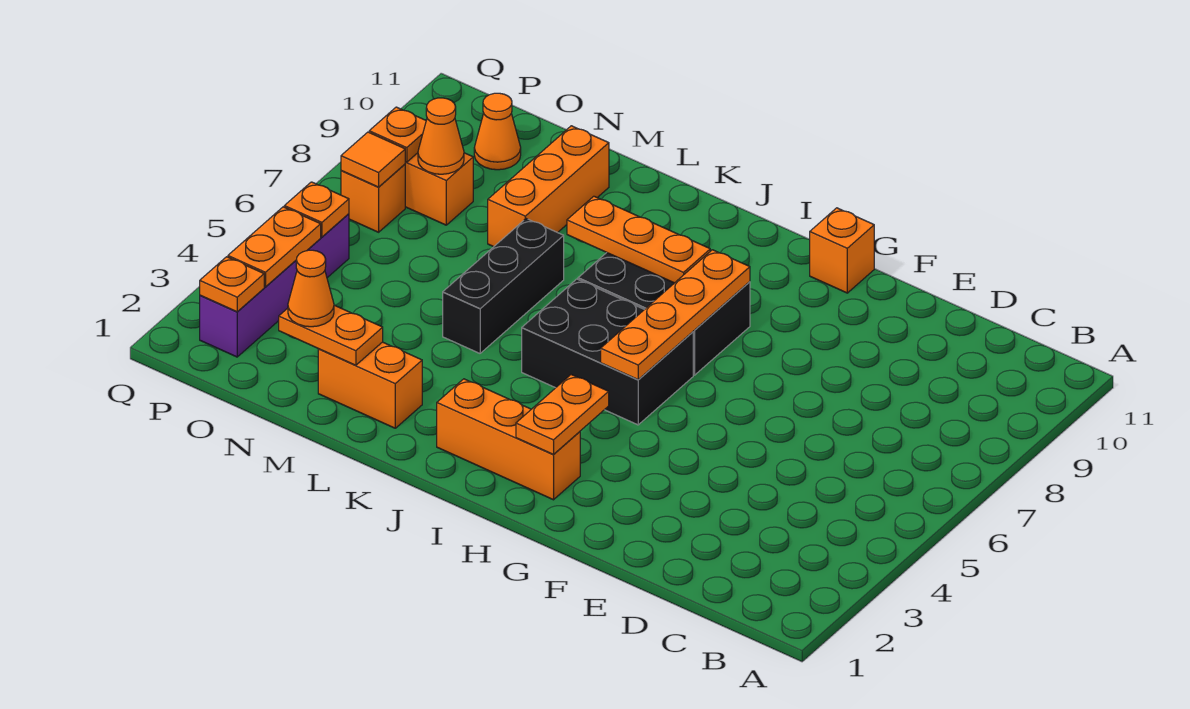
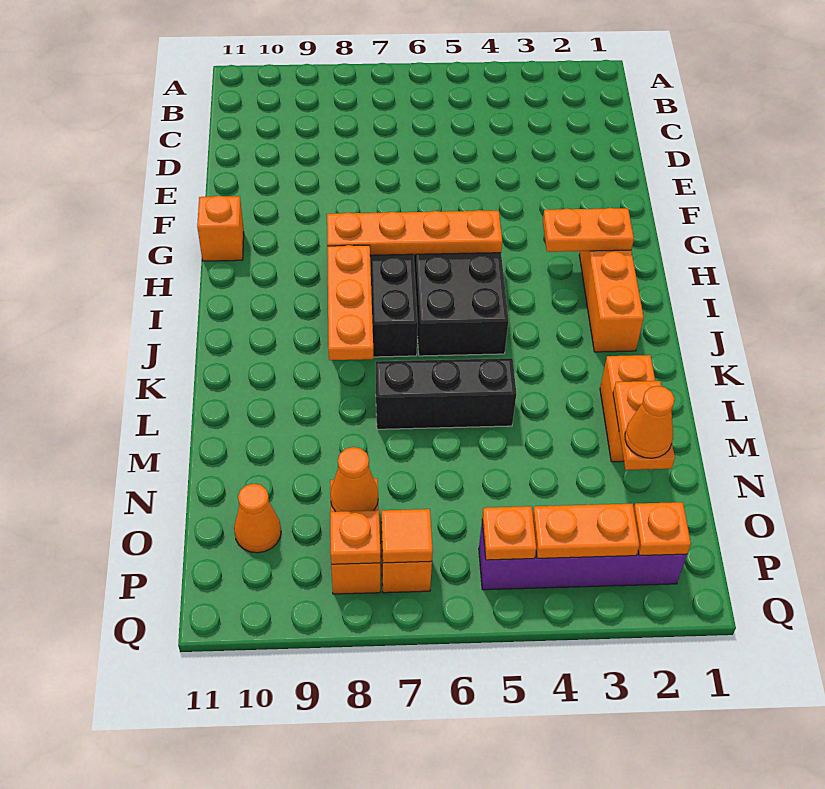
orange 1x3 brick [488,126,609,247] -> none

